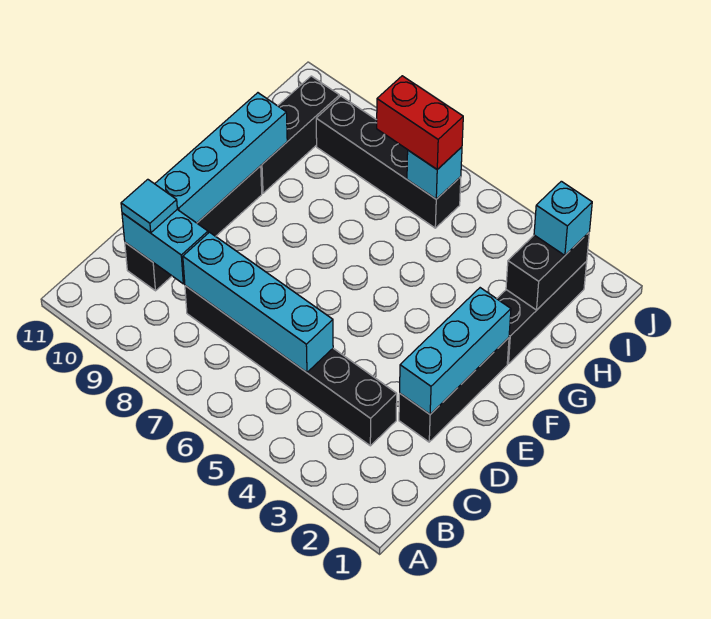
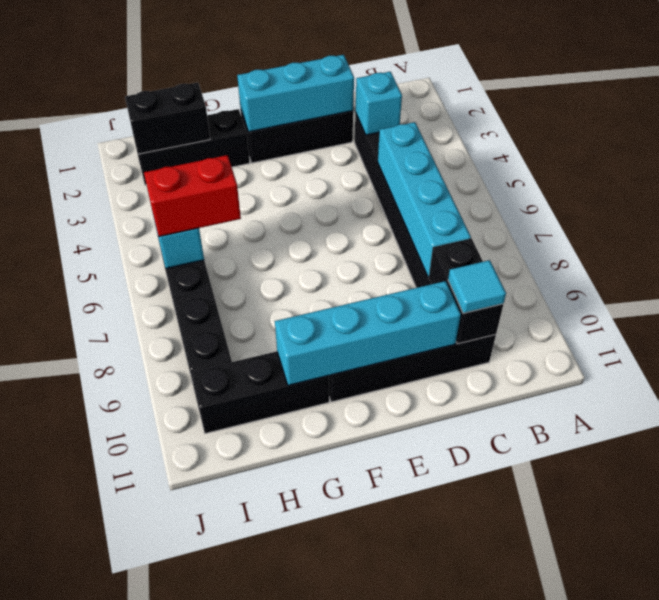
cyan 1x2 brick [122,210,208,284] -> black 1x2 brick [429,238,503,344]
cyan 1x1 brick [534,181,592,255] -> cyan 1x1 brick moved to [355,72,402,135]
red 1x2 brick [377,76,463,169] -> red 1x2 brick turned to [144,155,241,237]

